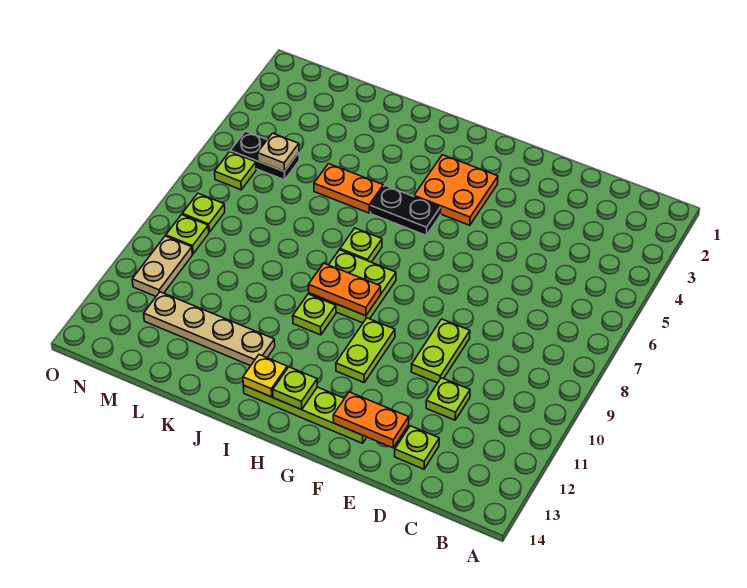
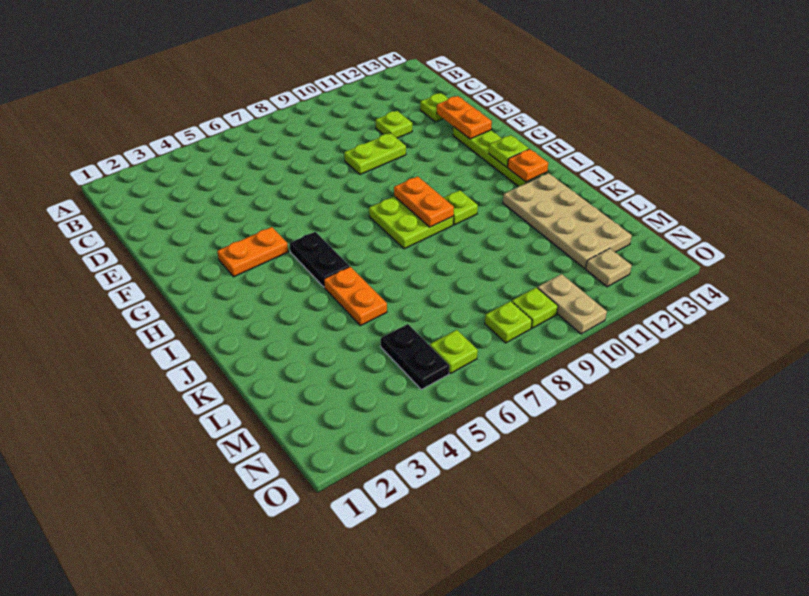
orange 2x2 plate [414,155,498,225] -> orange 1x2 plate [217,227,288,277]
lime 1x2 plate [336,318,395,382] -> none
lime 1x1 plate [340,228,382,262] -> none
yellow 1x1 plate [243,355,287,397] -> orange 1x1 plate [508,149,548,182]
tan 1x4 plate [144,292,275,366] -> tan 2x4 plate [503,173,632,268]
tan 1x1 plate [258,133,299,171] -> tan 1x1 plate moved to [586,248,632,287]
tan 1x2 plate [132,236,192,296] -> tan 1x2 plate turned to [538,274,607,334]

